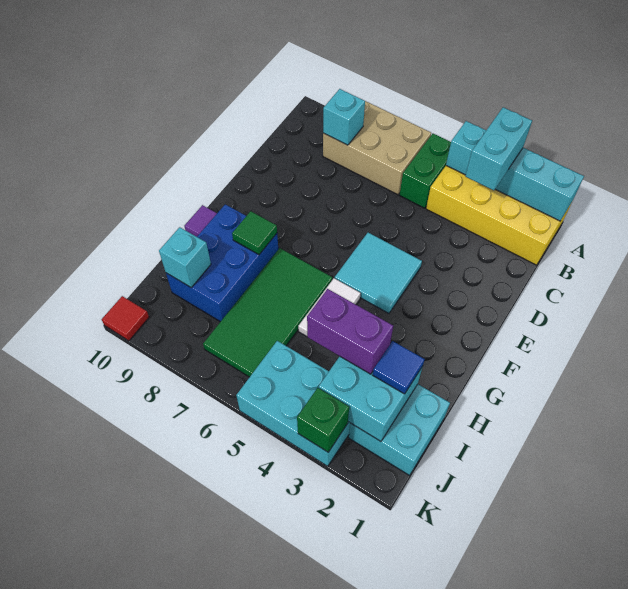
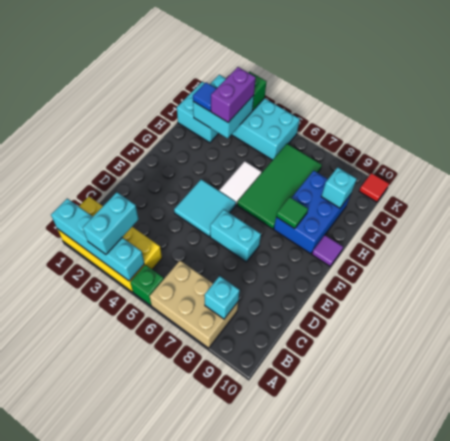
green 1x2 brick [400,134,451,208] -> green 1x1 brick [130,265,164,305]
none -> cyan 1x2 brick [210,210,261,262]
purple 1x2 brick [307,289,393,374] -> purple 1x2 brick turned to [211,67,256,122]

